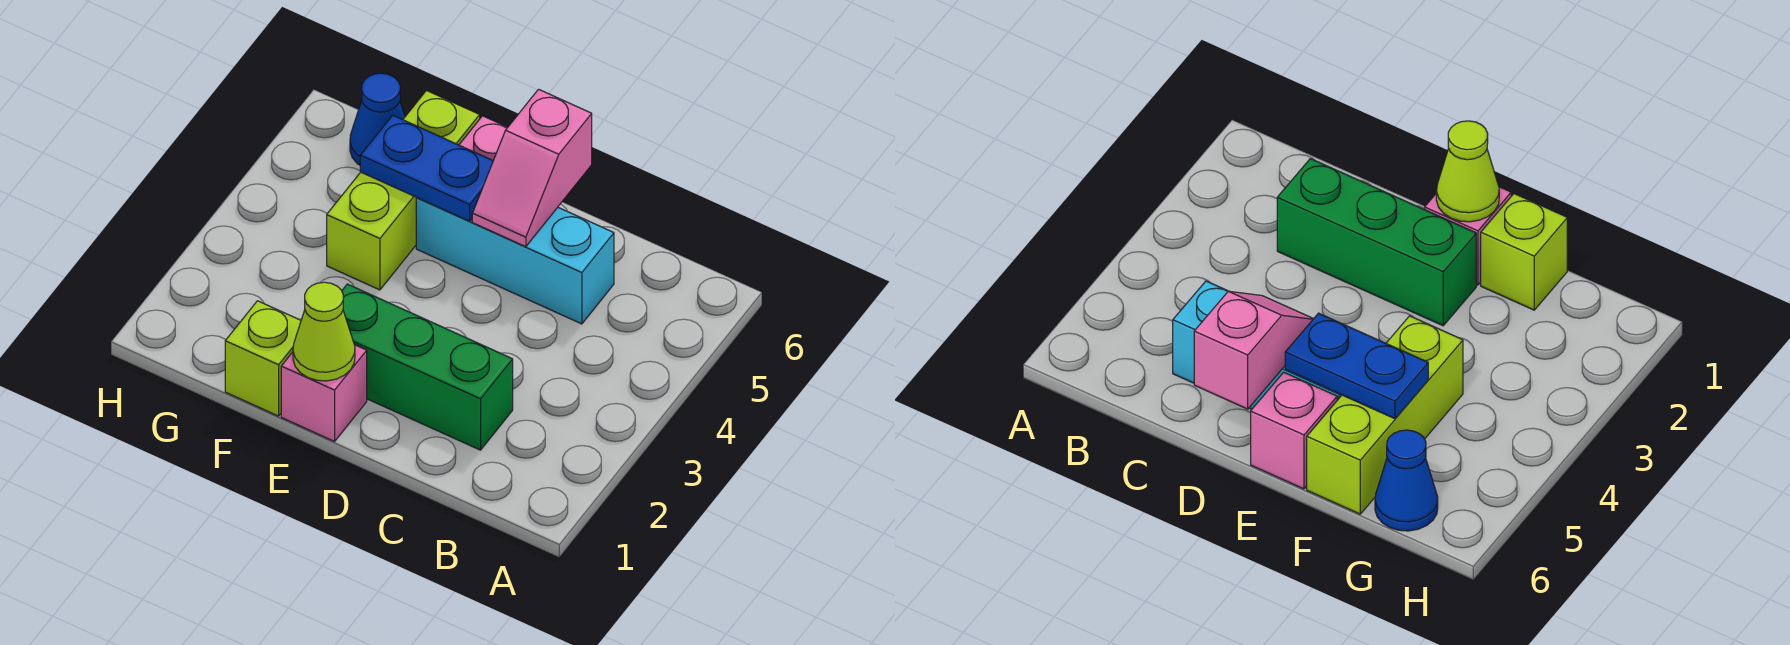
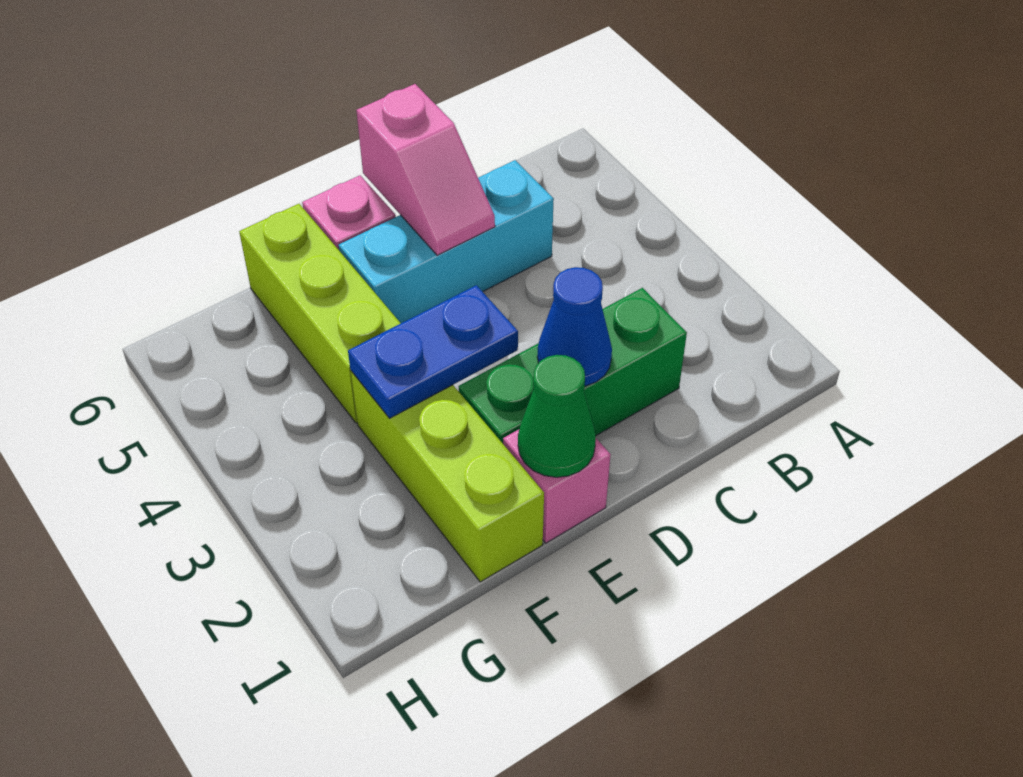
lime 1x1 cone [293,282,355,381] -> green 1x1 cone [518,355,596,477]
blue 1x2 plate [360,115,493,221] -> blue 1x2 plate moved to [348,285,518,418]
lime 1x1 brick [225,301,301,416] -> lime 1x3 brick [351,371,544,582]
blue 1x1 cone [350,73,405,165] -> blue 1x1 cone moved to [537,267,612,386]

